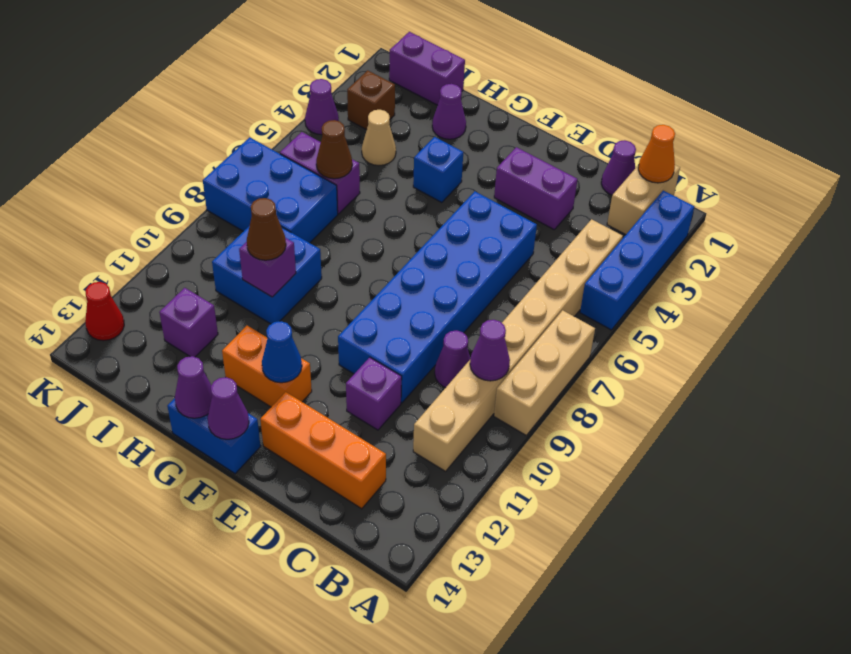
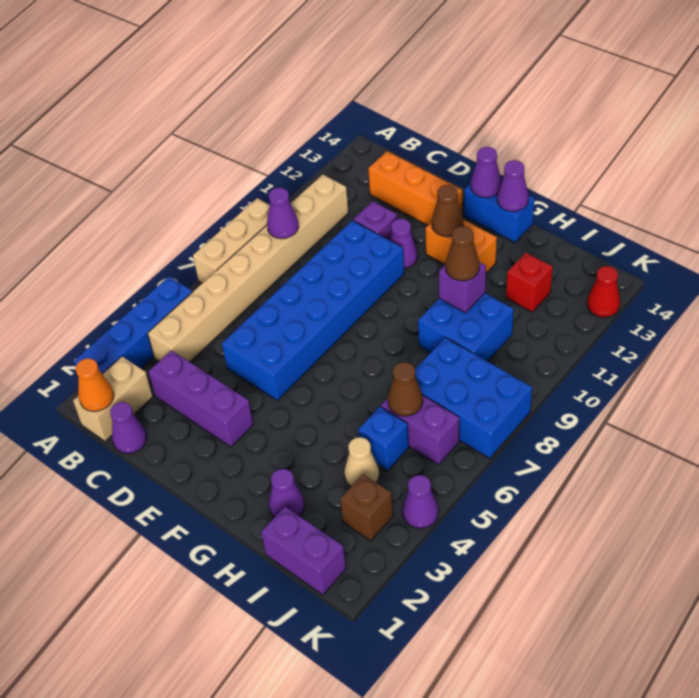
purple 1x1 cone [435,330,470,388] -> purple 1x1 cone moved to [390,219,418,268]
purple 1x2 brick [494,147,577,229] -> purple 1x3 brick [148,350,253,447]
blue 1x1 cone [262,321,302,383] -> brown 1x1 cone [432,185,463,237]
blue 1x1 brick [413,137,463,202] -> blue 1x1 brick moved to [358,407,409,471]
purple 1x1 brick [159,288,218,357] -> red 1x1 brick [506,253,553,312]

